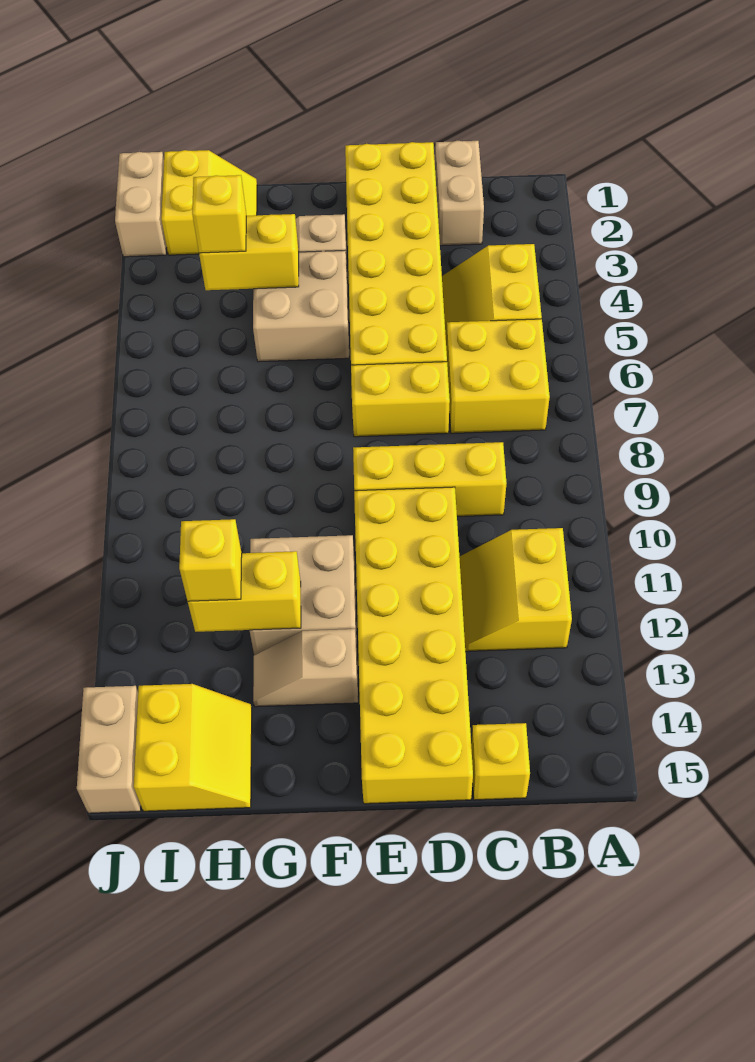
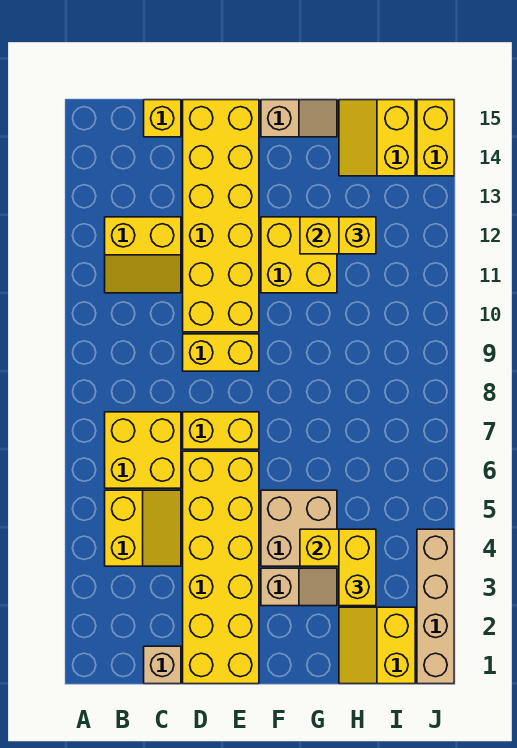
yellow 2x2 slope [459,528,572,651] -> yellow 2x2 slope turned to [105,217,181,293]
tan 1x2 brick [435,141,484,246] -> tan 1x1 brick [144,646,181,684]
yellow 1x3 brick [353,442,506,516] -> yellow 1x2 brick [183,334,259,371]
tan 2x2 brick [250,535,357,655] -> yellow 2x2 brick [261,217,337,293]
tan 1x2 slope [253,629,358,707] -> tan 1x2 slope moved to [261,100,337,137]
yellow 1x1 brick [192,175,246,253] -> yellow 1x2 brick [339,529,376,606]
tan 1x2 brick [115,152,167,257] -> tan 1x4 brick [417,529,454,684]
tan 1x2 brick [77,686,141,813] -> yellow 1x2 brick [417,100,454,176]

